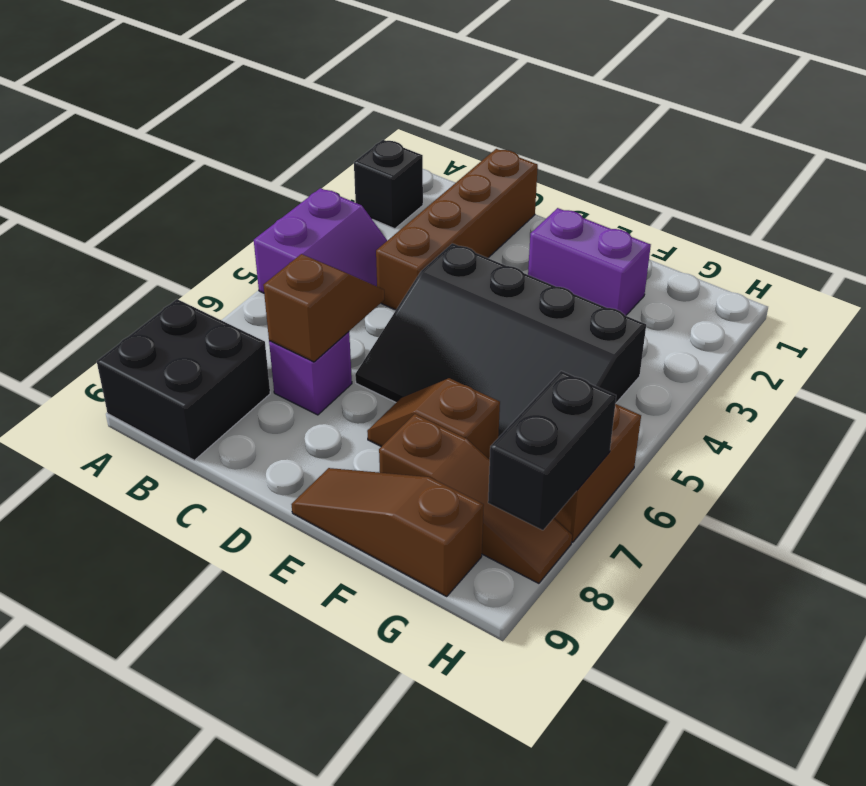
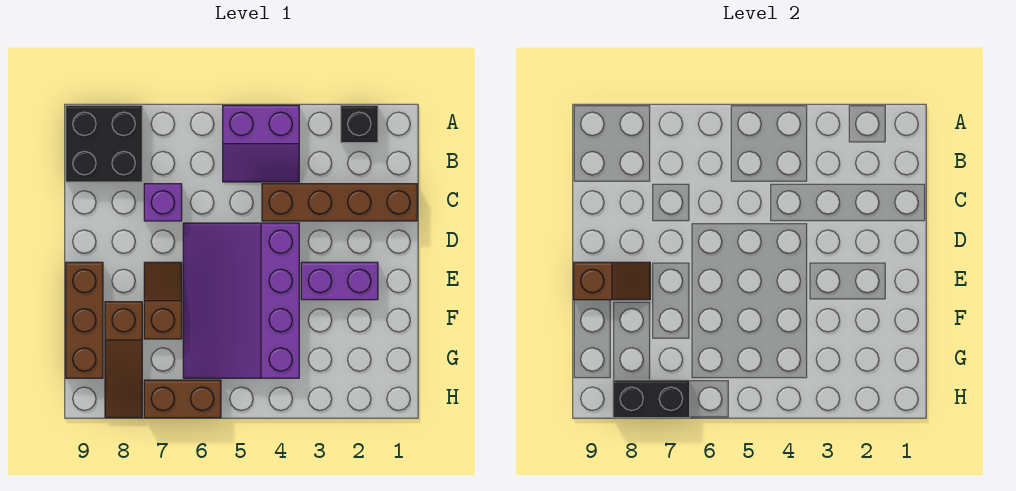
brown 1x2 slope [263,254,384,362] -> brown 1x2 slope moved to [574,262,650,300]
black 3x4 slope [355,243,646,437] -> purple 3x4 slope [183,223,299,378]
purple 1x2 brick [528,208,651,316] -> purple 1x2 brick turned to [301,262,378,300]
brown 1x3 slope [291,468,484,596] -> brown 1x3 brick [66,262,103,378]

